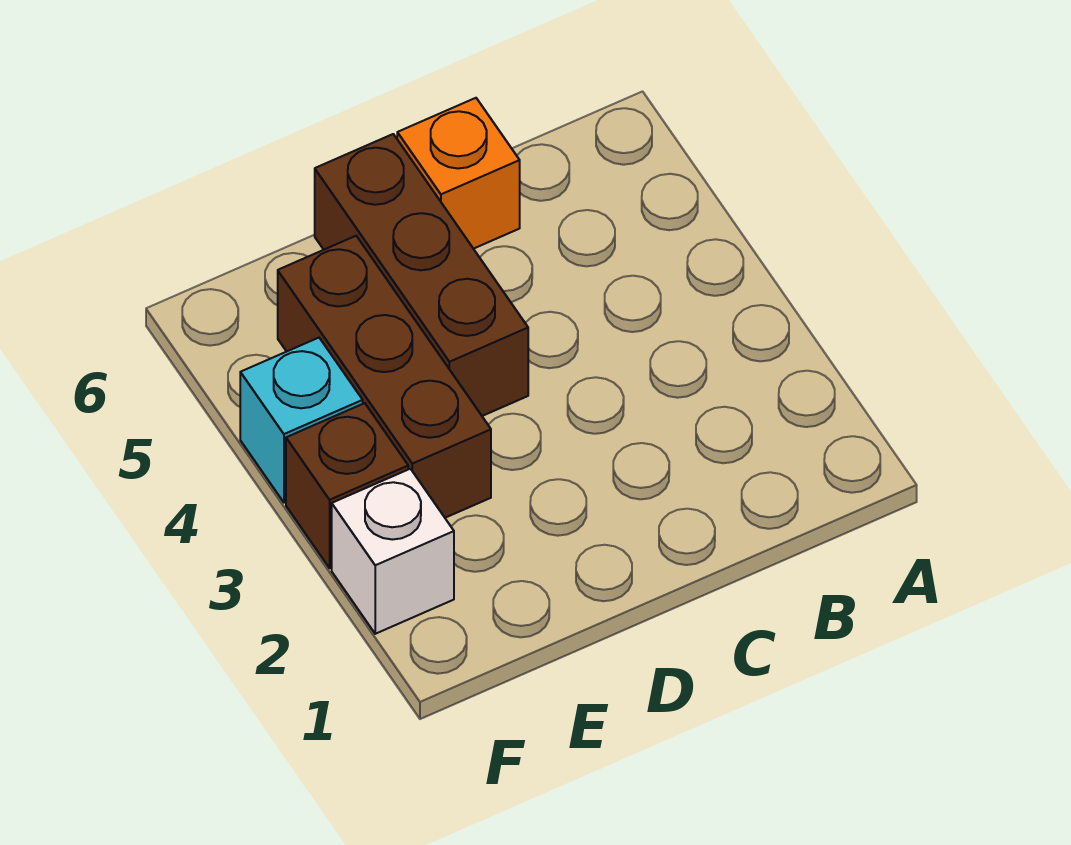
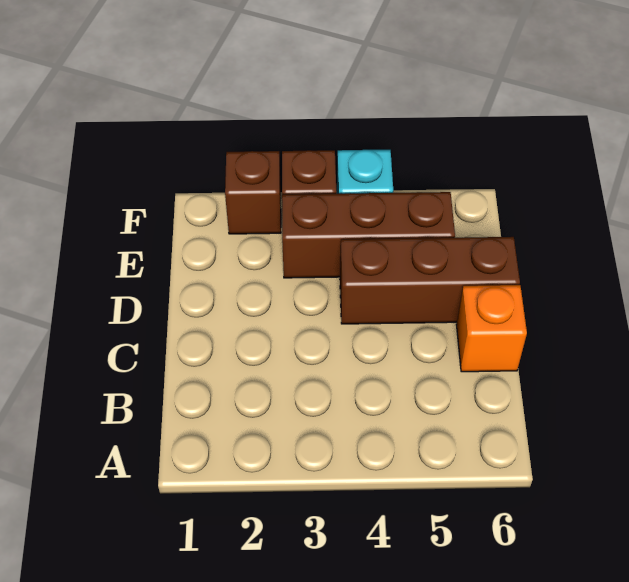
white 1x1 brick [332,469,454,634] -> brown 1x1 brick [225,151,281,234]

